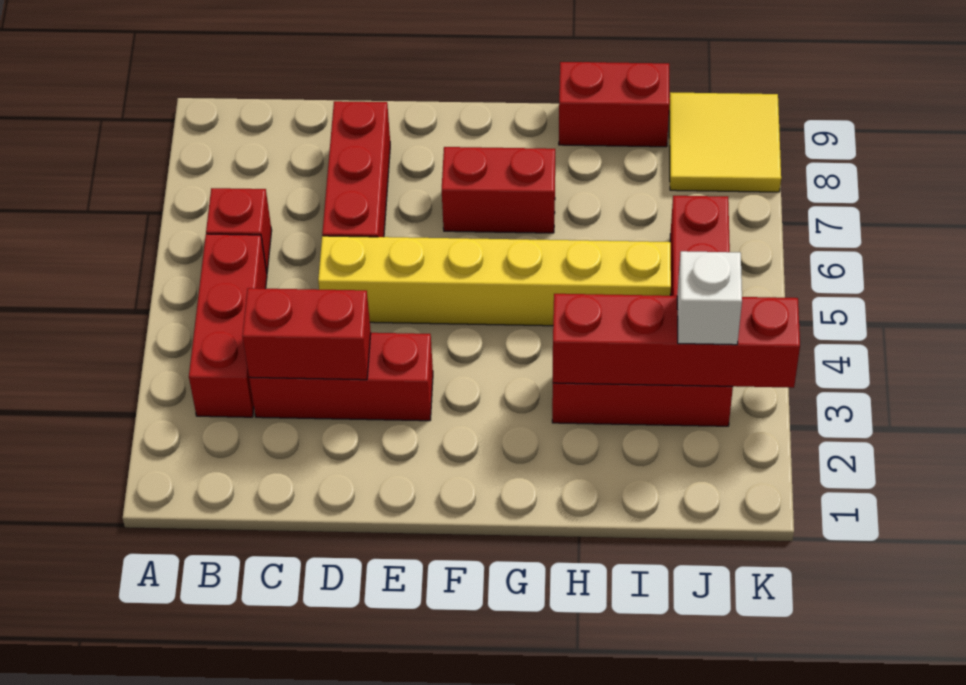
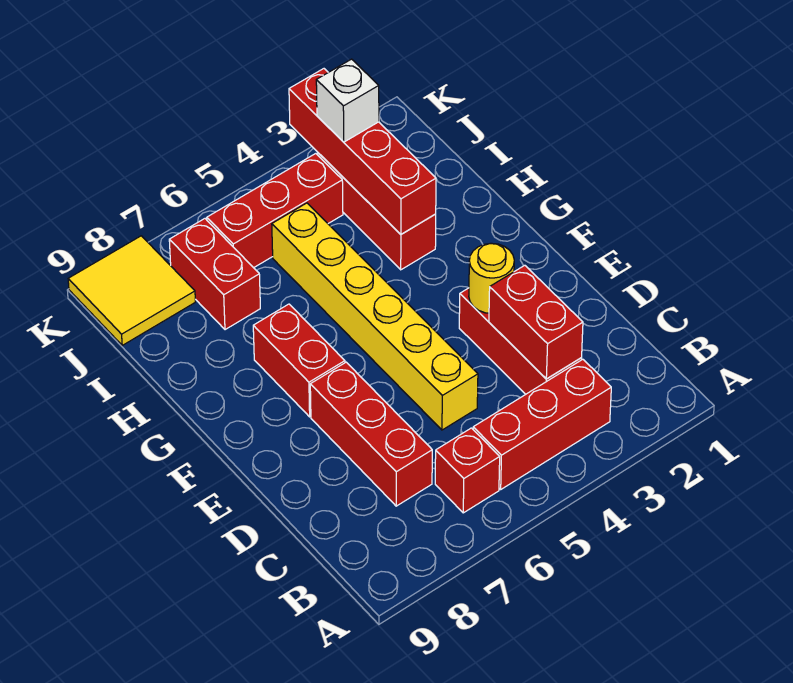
red 1x3 brick [322,101,390,237] -> red 1x3 brick turned to [310,362,432,506]
none -> yellow 1x1 round brick [469,243,514,313]
red 1x2 brick [559,62,670,147] -> red 1x2 brick moved to [169,219,260,330]

